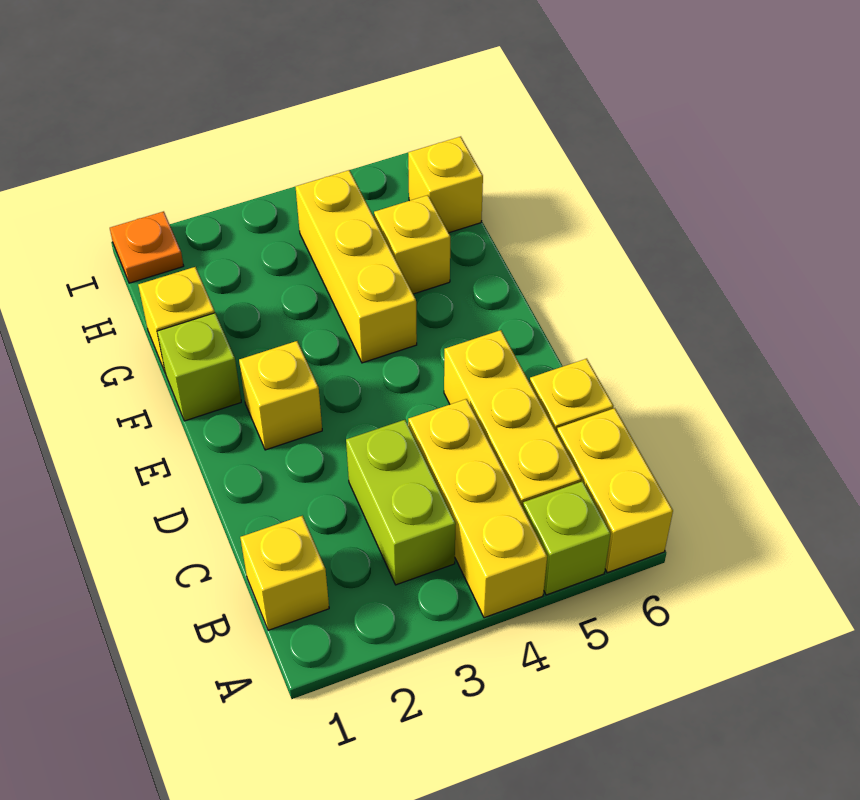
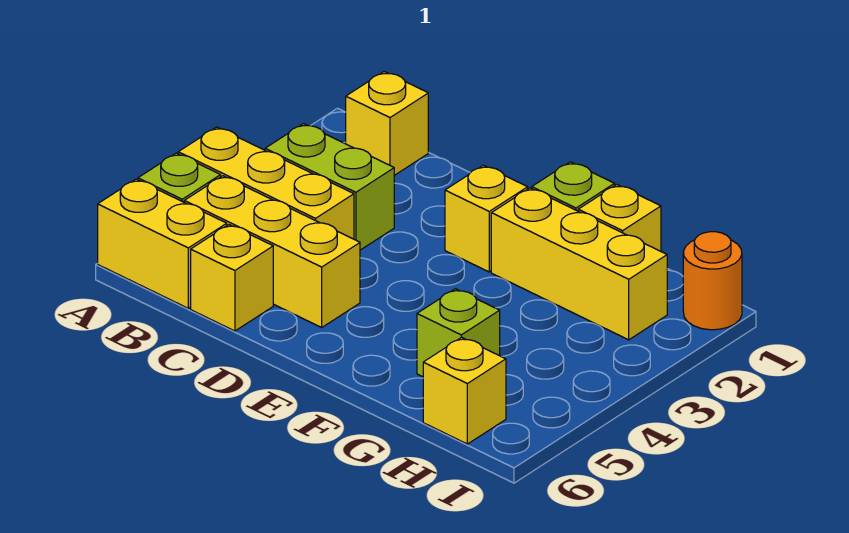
yellow 1x3 brick [296,170,417,363] -> yellow 1x3 brick moved to [491,188,667,340]
yellow 1x1 brick [374,195,450,294] -> lime 1x1 brick [417,289,500,377]
orange 1x1 plate [110,211,184,283] -> orange 1x1 round brick [683,232,742,330]

